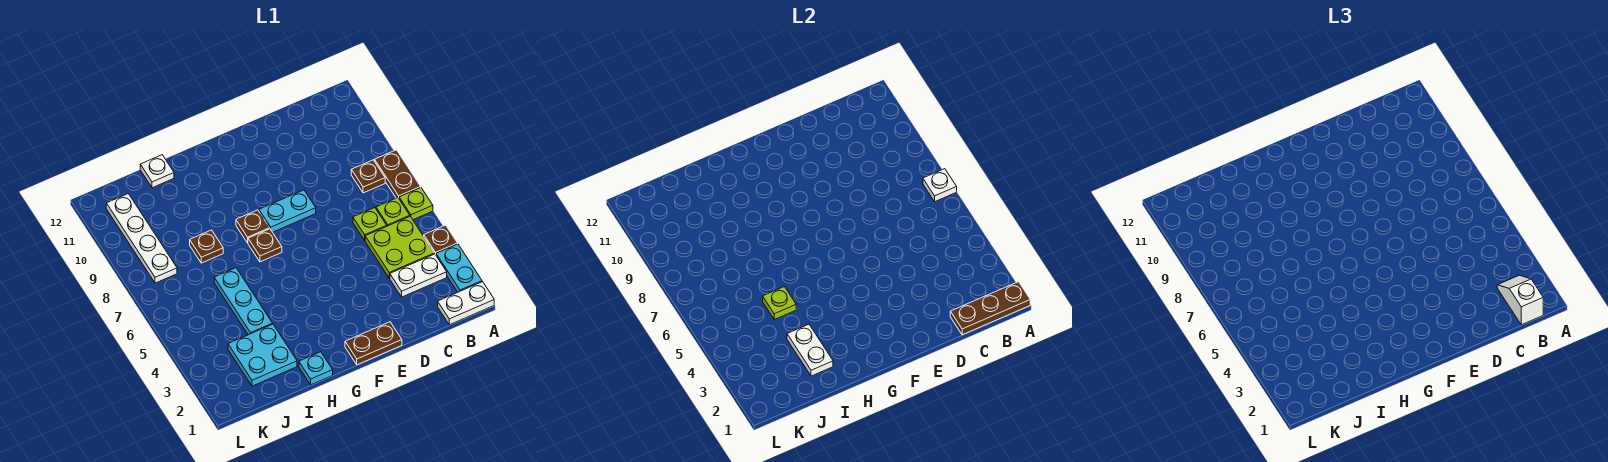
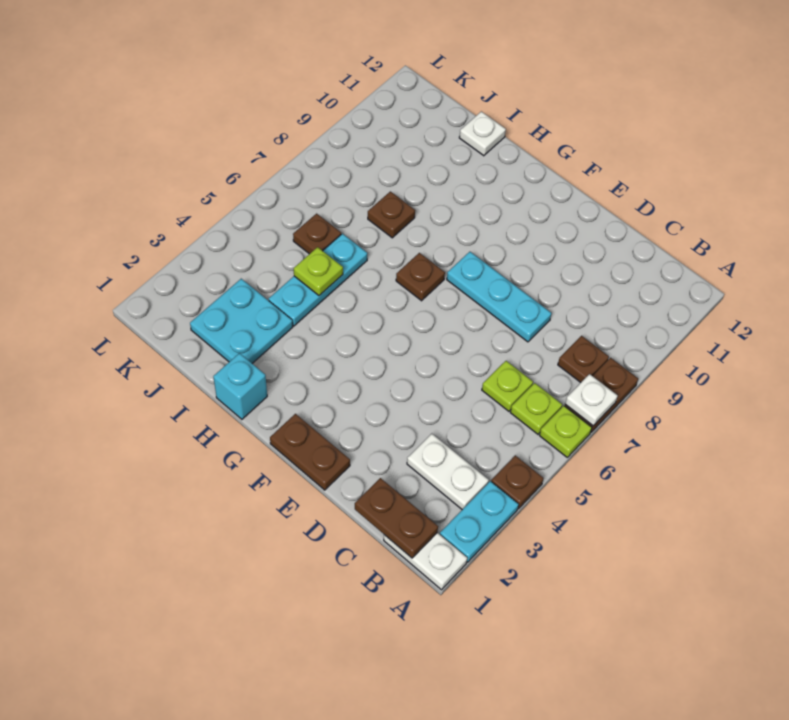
brown 1x3 plate [950,282,1030,335] -> brown 1x2 plate [355,478,438,558]
white 1x2 slope [1497,275,1543,325] -> none
lime 2x2 plate [365,217,434,278] -> none
cyan 1x2 plate [259,190,316,232] -> cyan 1x3 plate [447,252,552,342]
brown 1x1 plate [236,210,270,243] -> brown 1x1 plate moved to [293,214,341,254]
cyan 1x1 plate [299,352,333,385] -> cyan 1x1 brick [213,353,267,419]
white 1x2 plate [787,324,833,376] -> none
white 1x4 plate [106,194,177,283] -> none

